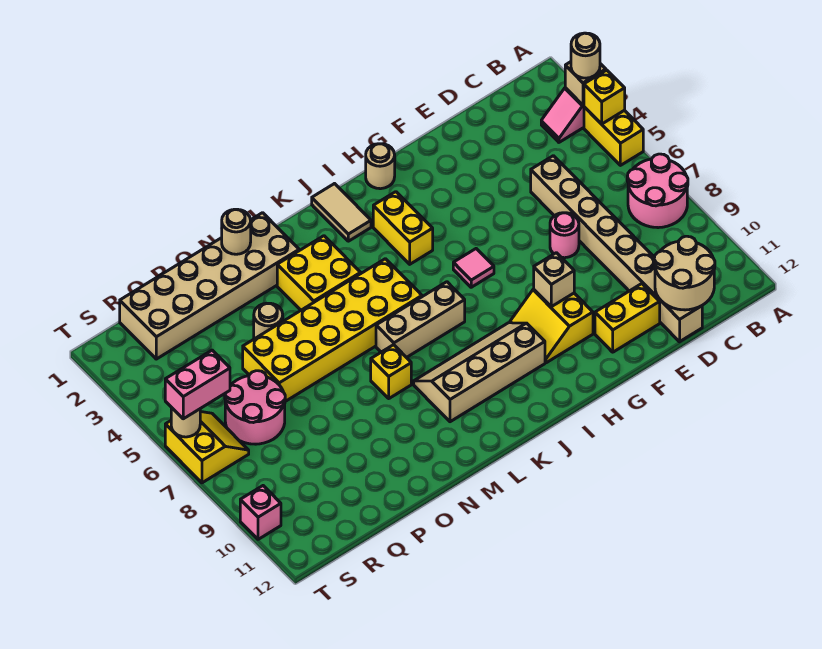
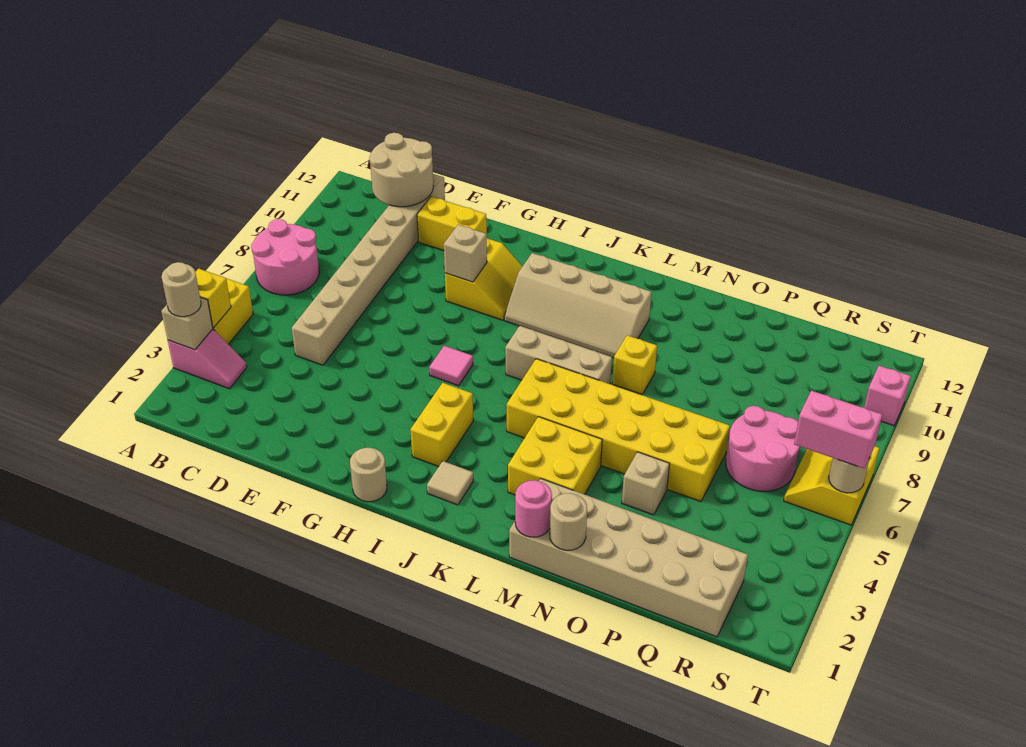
pink 1x1 round brick [550,213,579,258] -> pink 1x1 round brick moved to [515,480,552,537]
tan 1x2 tile [312,184,371,241] -> tan 1x1 tile [427,461,473,505]
tan 1x1 round brick [254,303,283,339] -> tan 1x1 brick [622,452,670,515]

